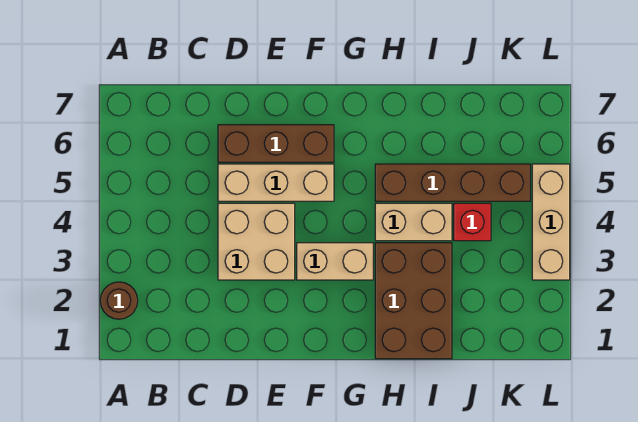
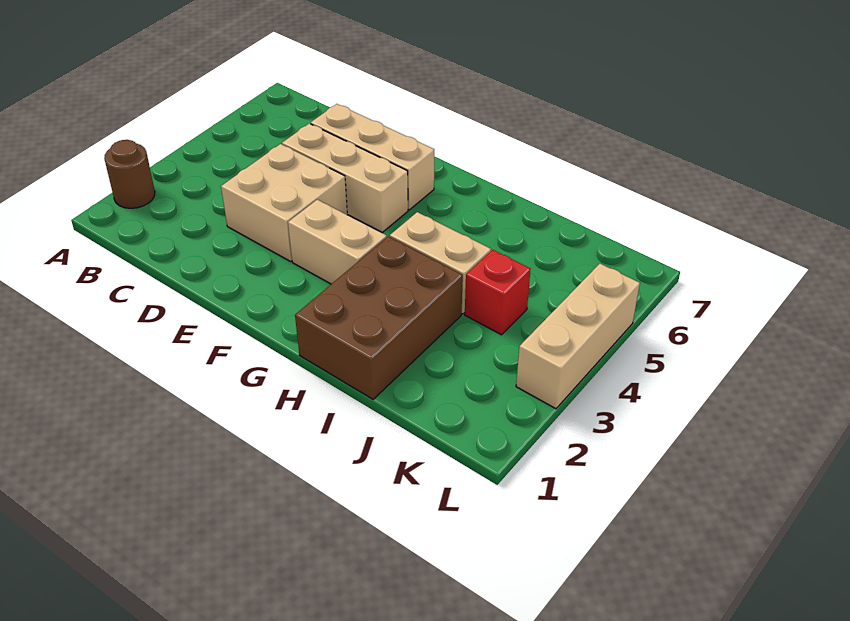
brown 1x3 brick [218,125,334,162] -> tan 1x3 brick [311,104,434,210]
brown 1x4 brick [375,164,530,201] -> none

